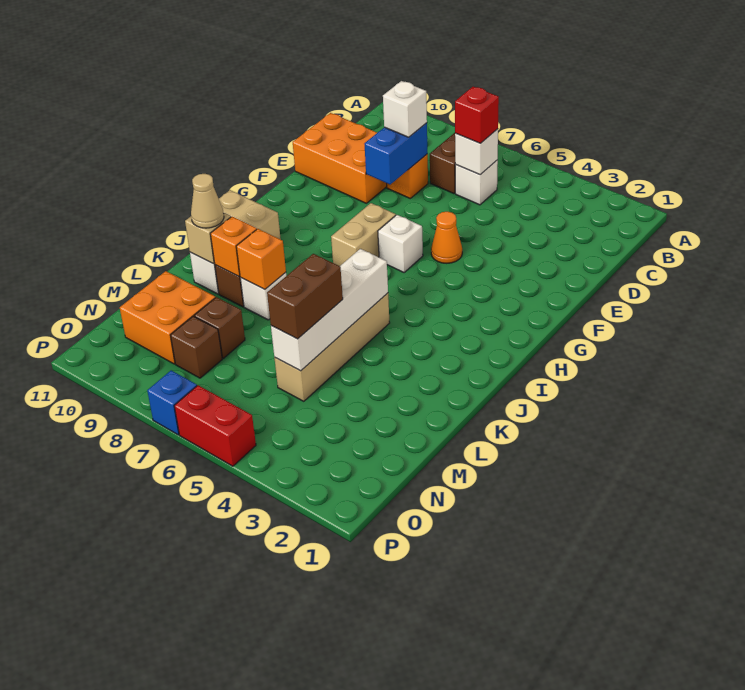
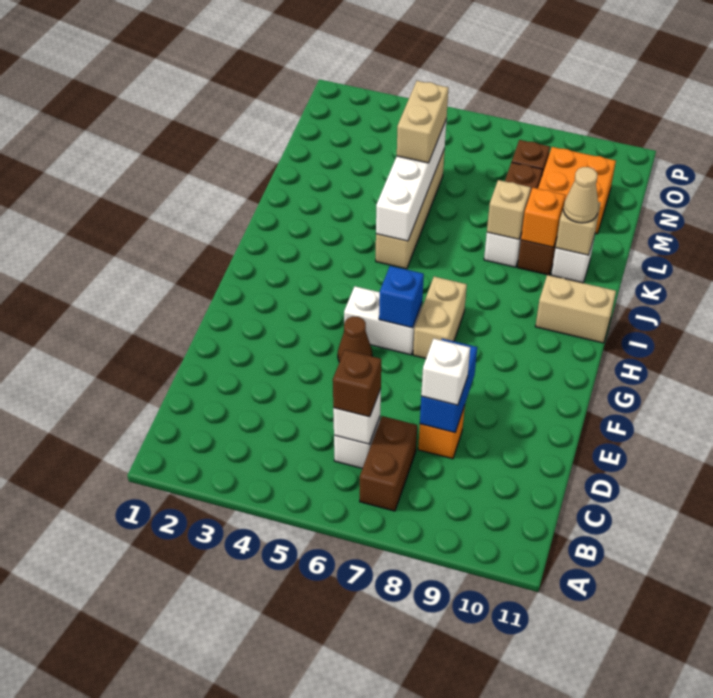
red 1x1 brick [455,87,499,143] -> brown 1x1 brick [333,350,381,417]
orange 2x3 brick [293,113,387,203] -> none
orange 1x1 cone [431,212,462,263] -> brown 1x1 cone [338,316,372,362]
white 1x1 brick [378,215,423,272] -> white 1x2 brick [344,286,422,355]
orange 1x1 brick [236,229,286,290] -> tan 1x1 brick [487,180,531,239]
brown 1x2 brick [267,254,343,339] -> tan 1x2 brick [397,81,448,163]
red 1x2 brick [174,385,256,466] -> none
blue 1x1 brick [147,370,197,435] -> blue 1x1 brick moved to [379,266,424,328]

